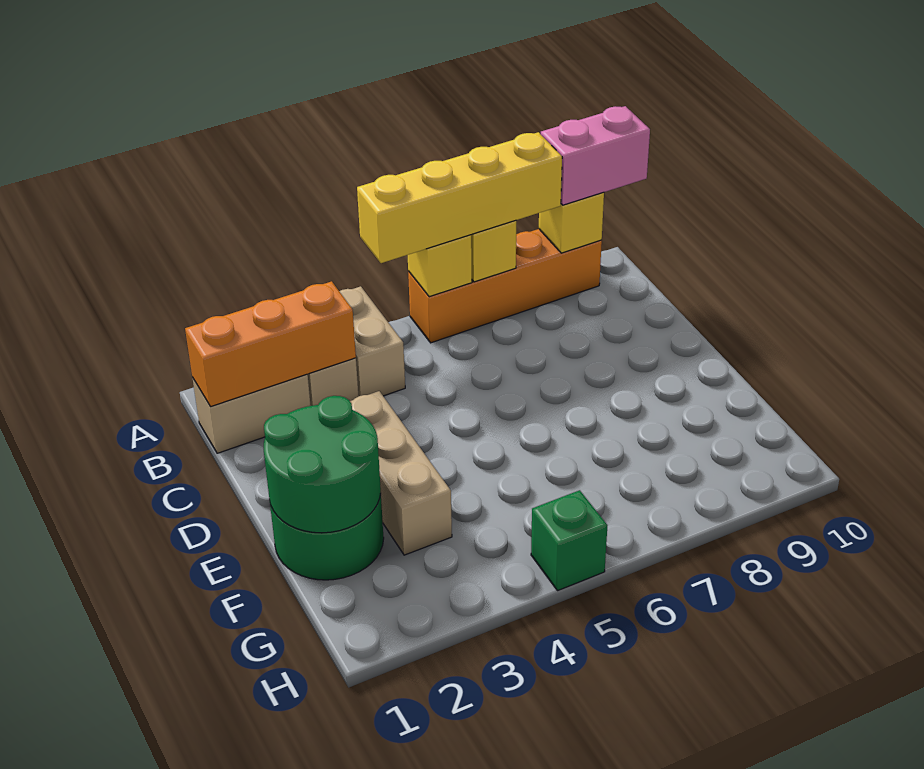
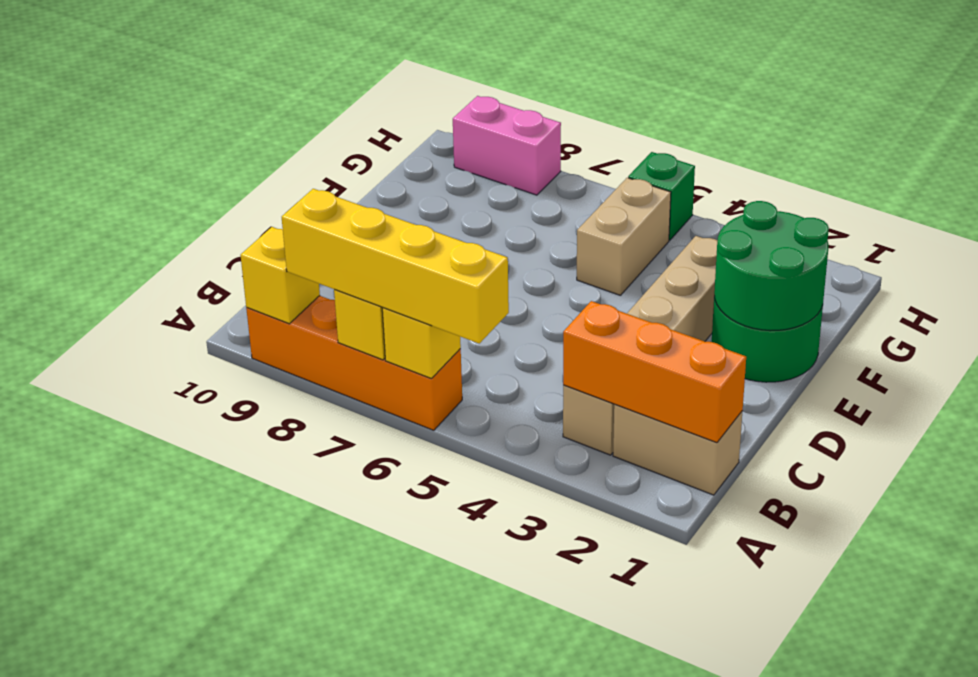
tan 1x2 brick [339,286,405,396] -> tan 1x2 brick moved to [577,178,671,295]
pink 1x2 brick [541,106,650,205] -> pink 1x2 brick moved to [453,96,561,195]

